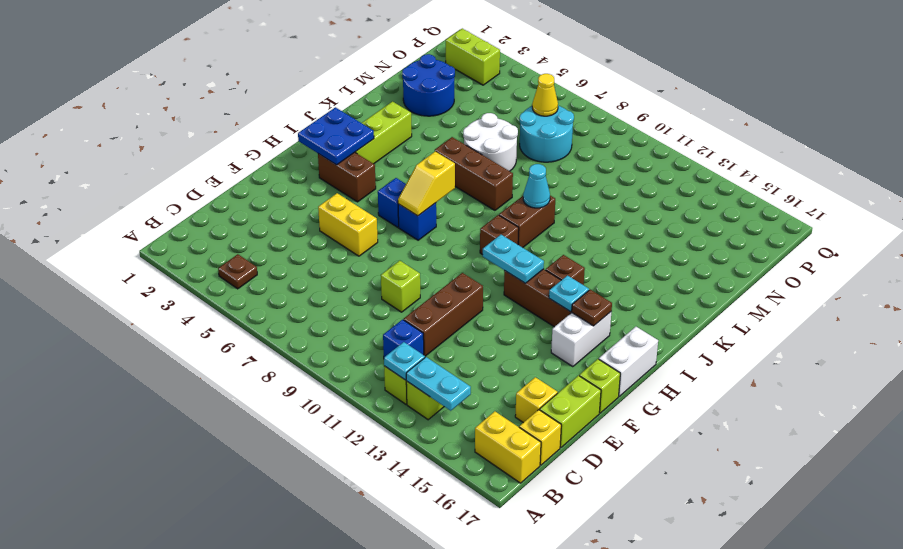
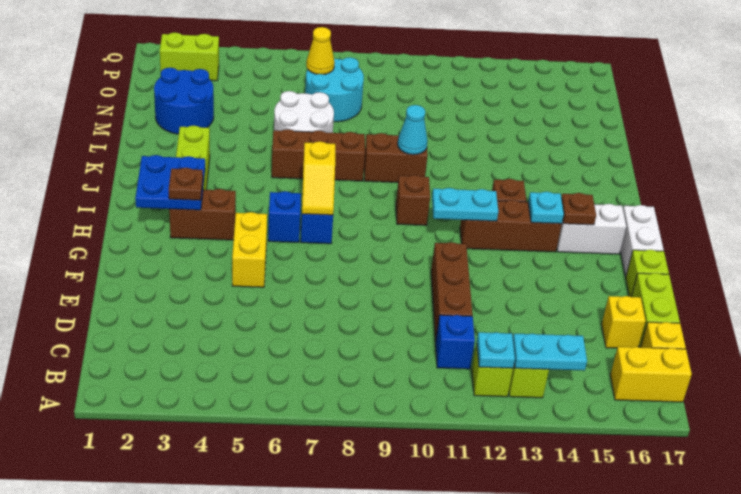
brown 1x1 plate [218,254,257,289] -> brown 1x1 plate moved to [169,168,203,200]
lime 1x1 brick [381,261,420,312] -> none
yellow 1x2 brick [318,193,378,256] -> yellow 1x2 brick turned to [232,212,267,287]
white 1x2 brick [551,312,611,367] -> white 1x2 brick turned to [557,204,626,254]
brown 1x2 brick [499,196,555,248] -> brown 1x2 brick turned to [364,133,428,182]

